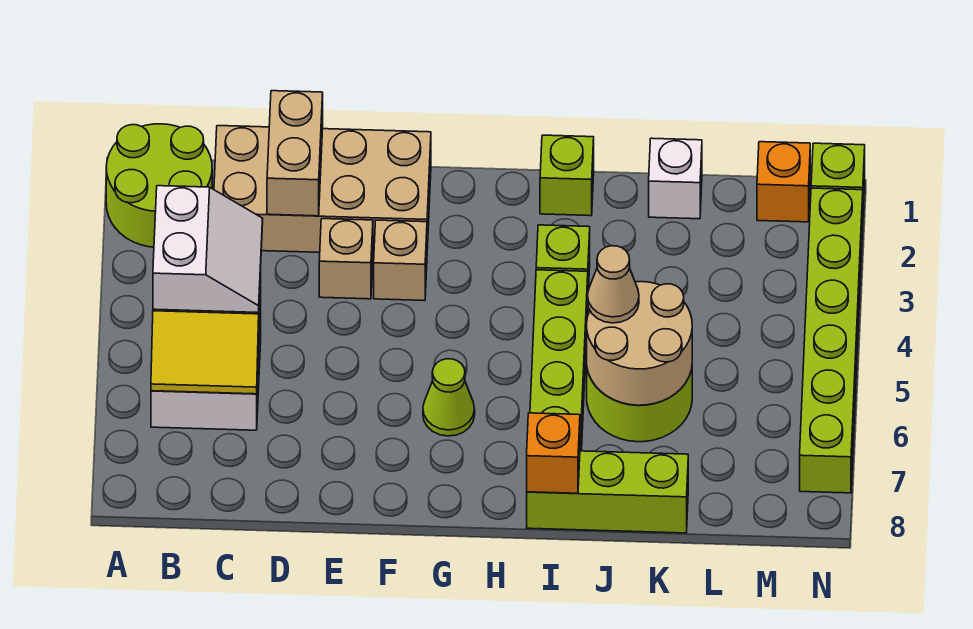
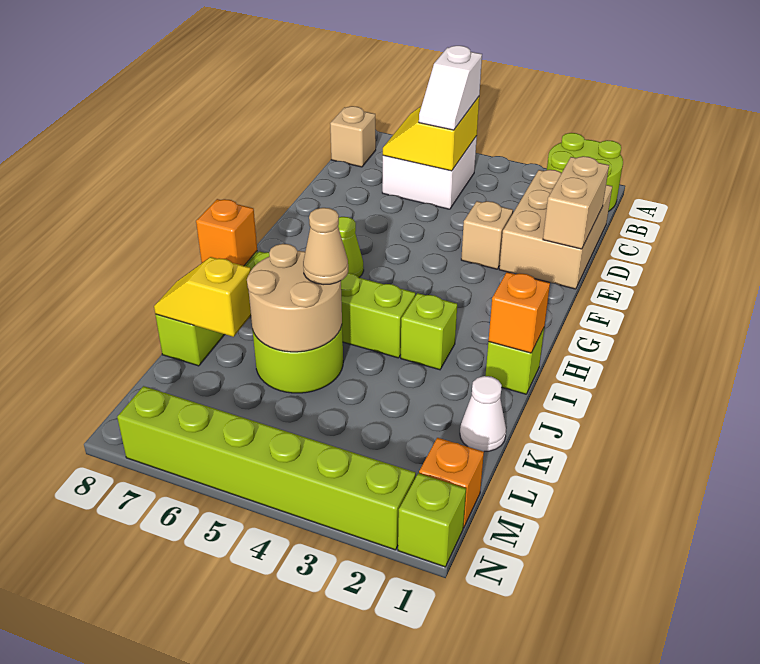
white 2x2 slope [153,186,263,313] -> white 1x2 slope [419,46,482,130]
tan 2x4 brick [214,126,431,254] -> tan 2x3 brick [499,170,612,289]
tan 1x2 brick [267,91,323,216] -> tan 1x2 brick turned to [543,156,609,249]
tan 1x1 brick [374,220,427,301] -> tan 1x1 brick moved to [330,106,376,167]
none -> orange 1x1 brick [488,272,550,353]
white 1x1 brick [649,138,702,219] -> white 1x1 cone [460,376,506,452]
none -> yellow 1x2 slope [154,257,251,337]

